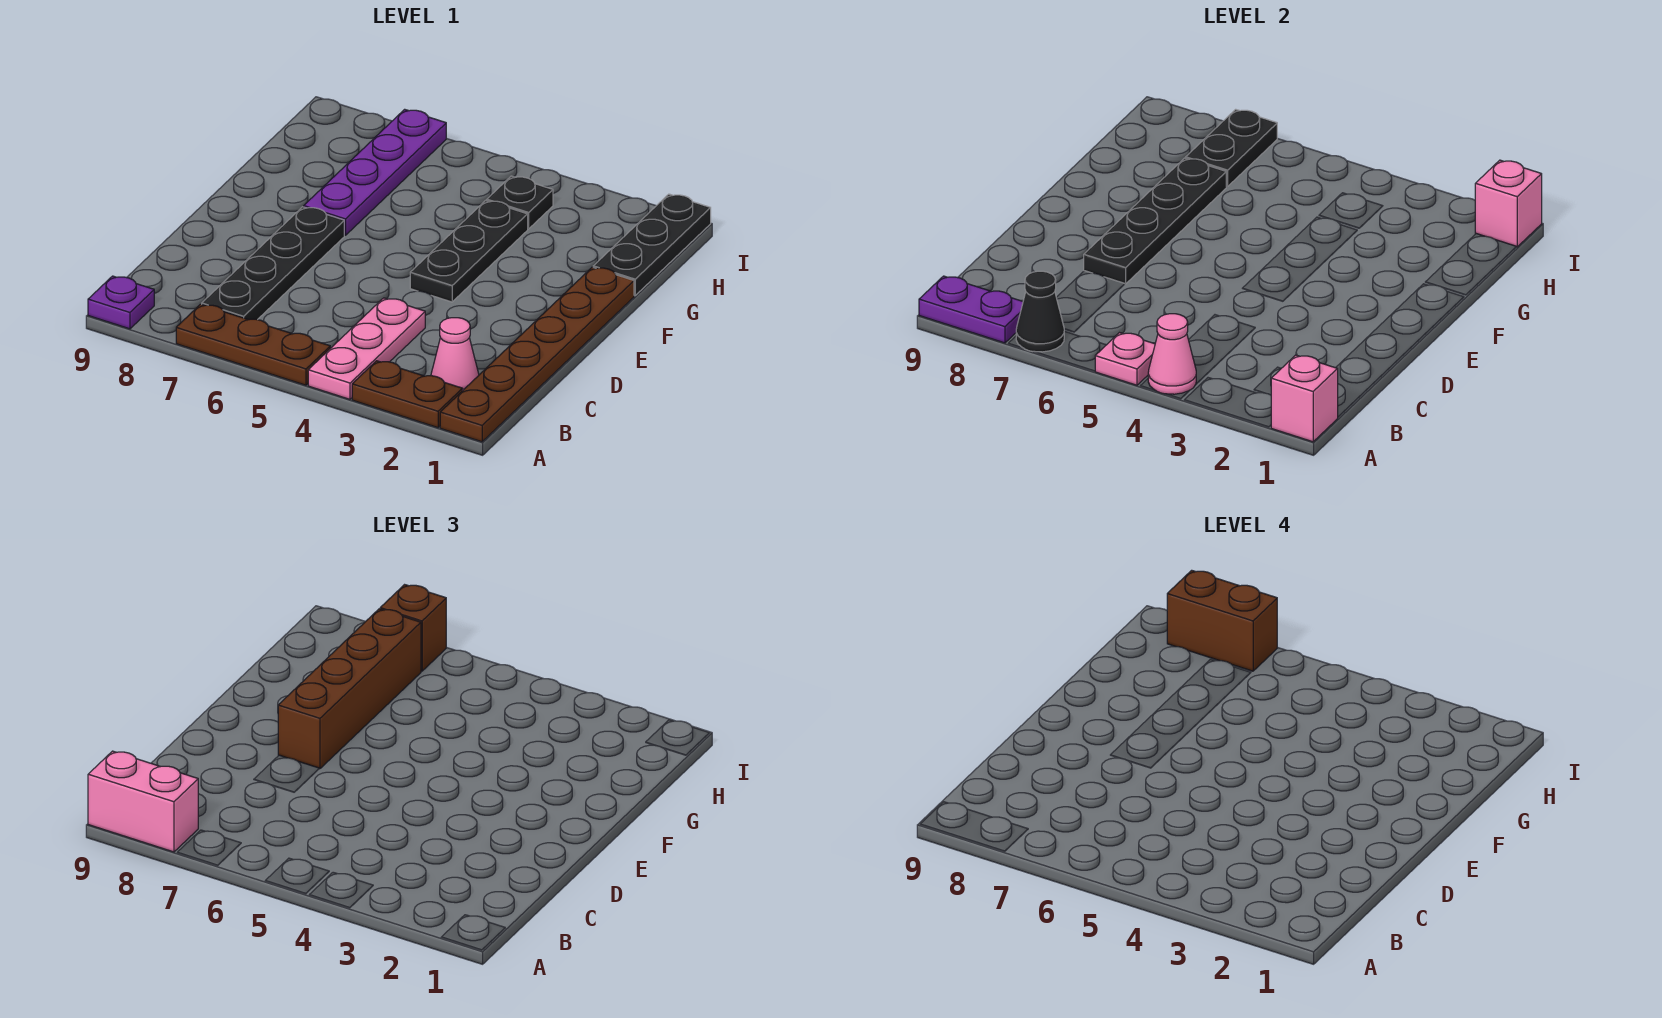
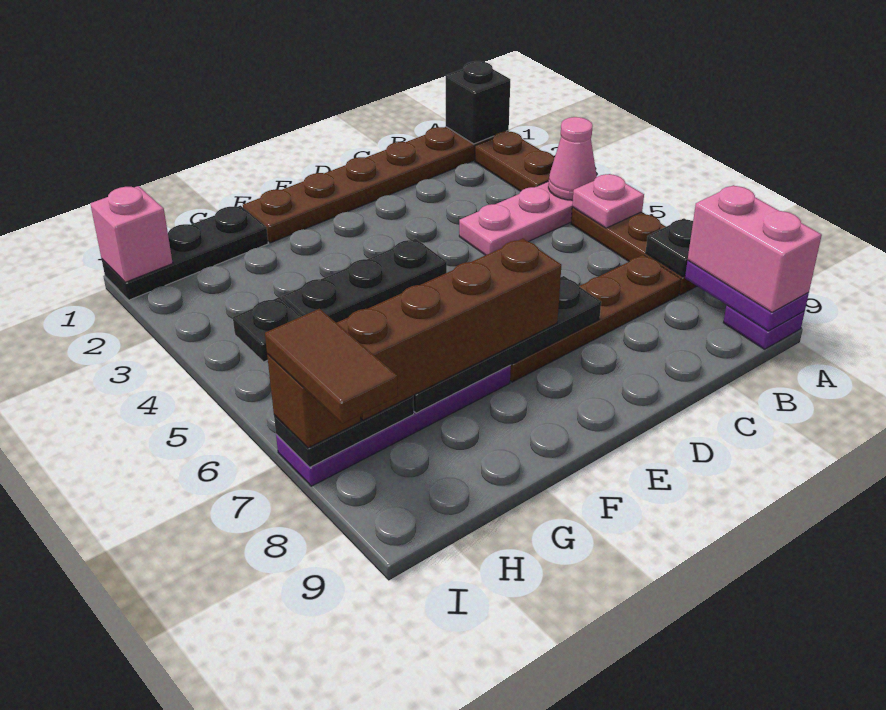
pink 1x1 brick [1271,355,1338,442] -> black 1x1 brick [446,61,510,144]
black 1x1 cone [1016,271,1064,352] -> black 1x1 plate [646,218,693,277]
pink 1x1 cone [431,318,479,391] -> none
black 1x4 plate [202,207,344,320] -> brown 1x4 plate [510,255,681,382]
brown 1x2 brick [1167,570,1277,671] -> brown 1x2 tile [265,309,398,424]

